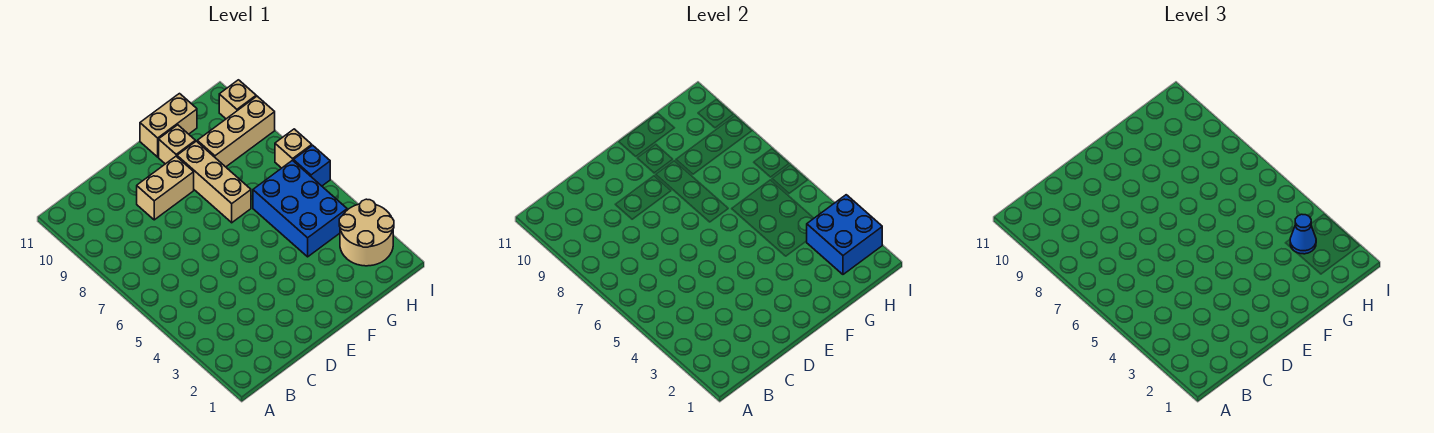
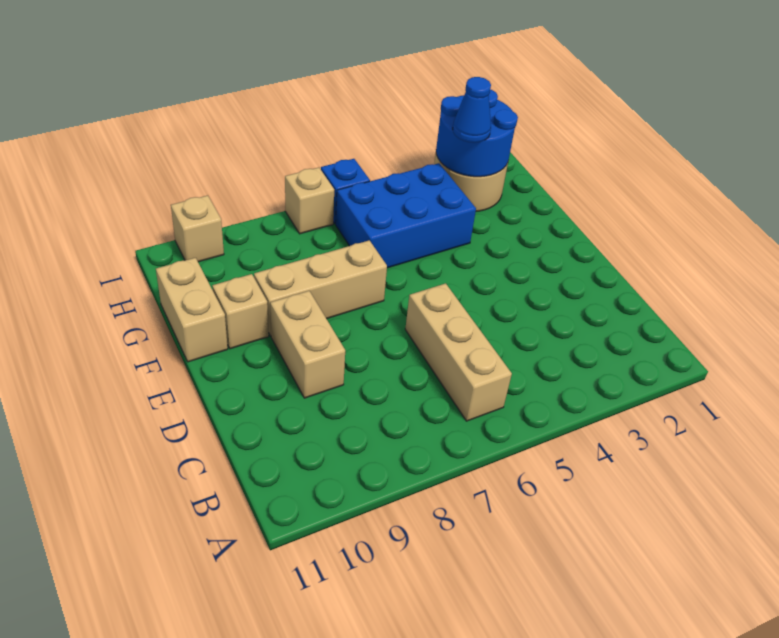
tan 1x3 brick [197,96,275,167] -> tan 1x3 brick moved to [405,283,512,421]
blue 2x2 brick [807,195,882,274] -> blue 2x2 round brick [436,90,518,177]

